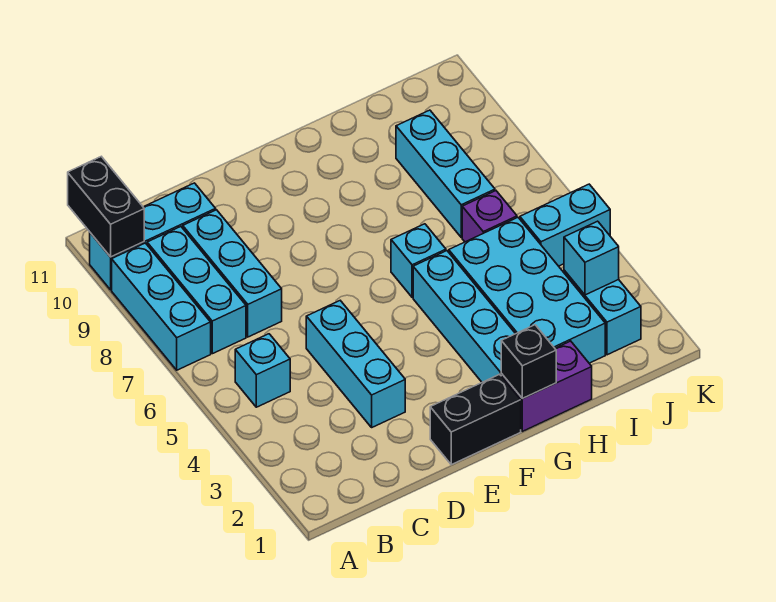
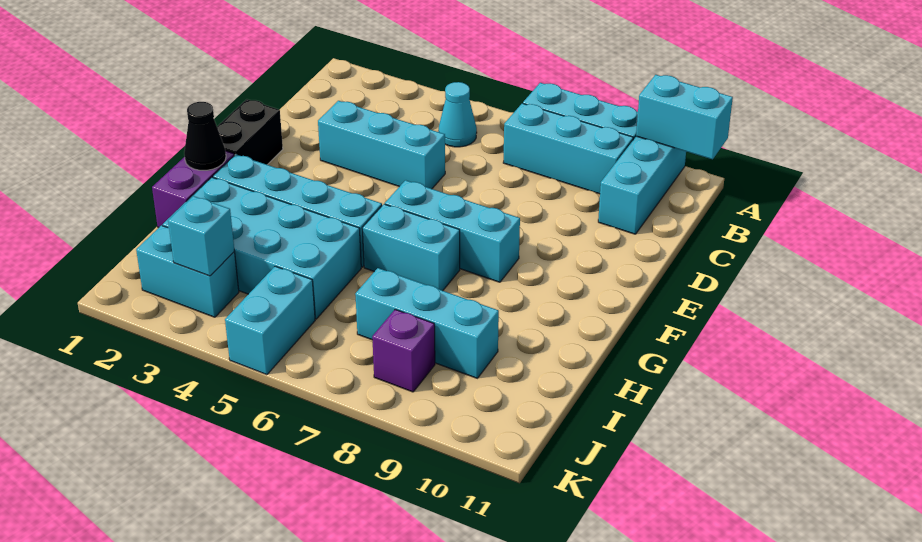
black 1x2 brick [68,157,144,257] -> cyan 1x2 brick [636,75,733,159]
cyan 1x1 brick [235,334,290,407] -> cyan 1x1 cone [438,82,477,147]
cyan 1x3 brick [183,210,282,337] -> cyan 1x3 brick moved to [385,180,520,282]
black 1x1 brick [501,325,556,399] -> black 1x1 cone [184,102,226,170]
cyan 1x1 brick [391,224,446,297] -> cyan 1x2 brick [362,204,460,291]
purple 1x1 brick [462,191,517,242] -> purple 1x1 brick moved to [372,309,435,392]

